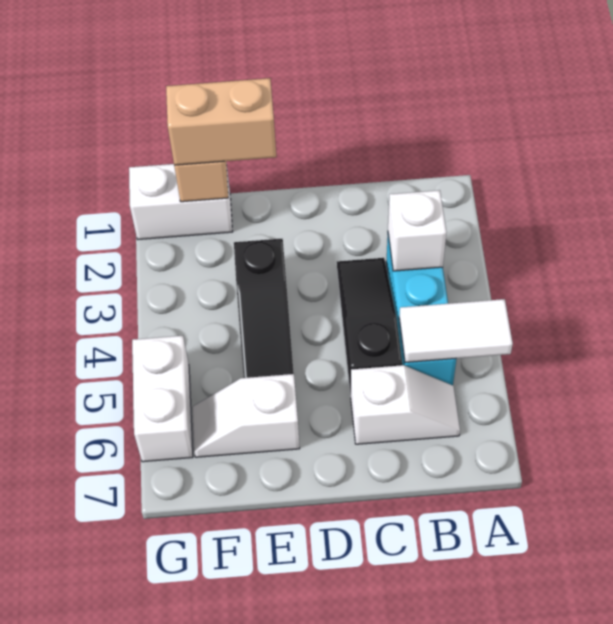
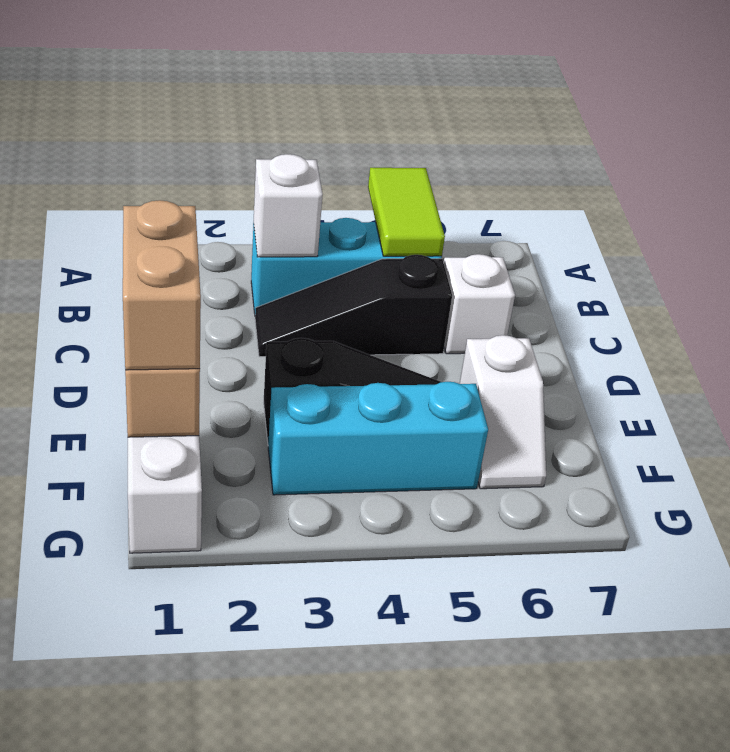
white 1x2 tile [399,299,513,363] -> lime 1x2 tile [368,168,445,256]
none -> cyan 1x3 brick [268,382,488,495]
white 1x2 brick [132,336,193,462] -> none

